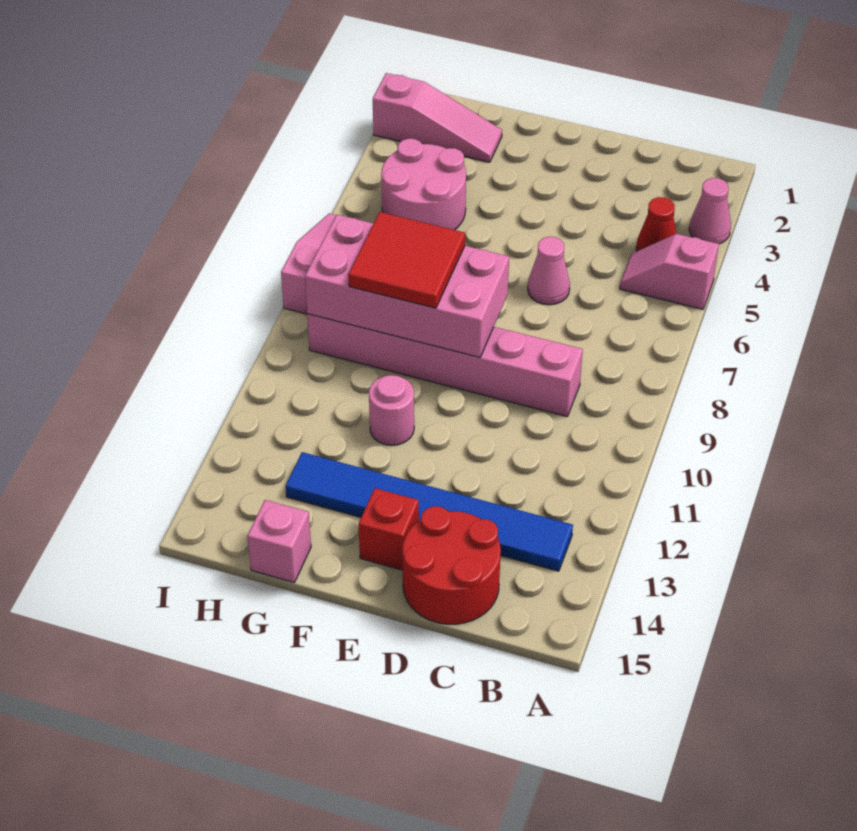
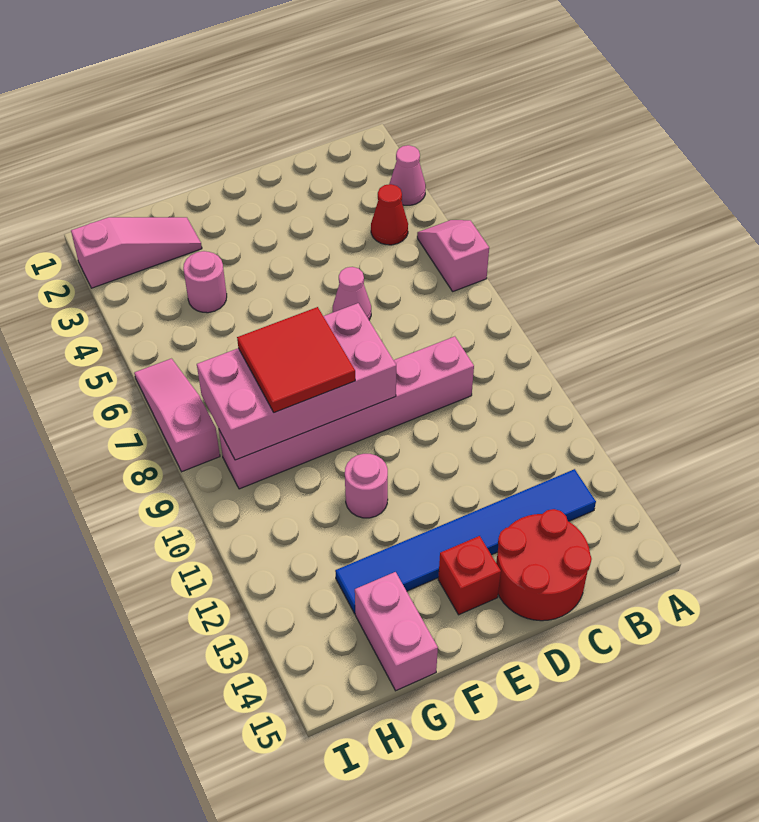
pink 1x2 slope [620,234,719,309] -> pink 1x2 slope turned to [417,220,489,291]
pink 2x2 round brick [381,139,466,230] -> pink 1x1 round brick [183,251,227,313]
pink 1x1 brick [247,500,311,583] -> pink 1x2 brick [355,572,438,691]

